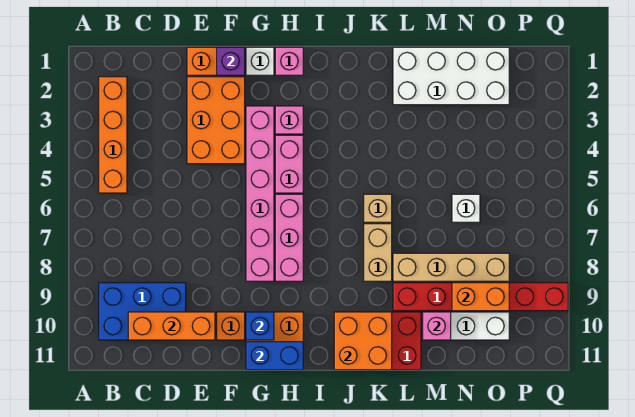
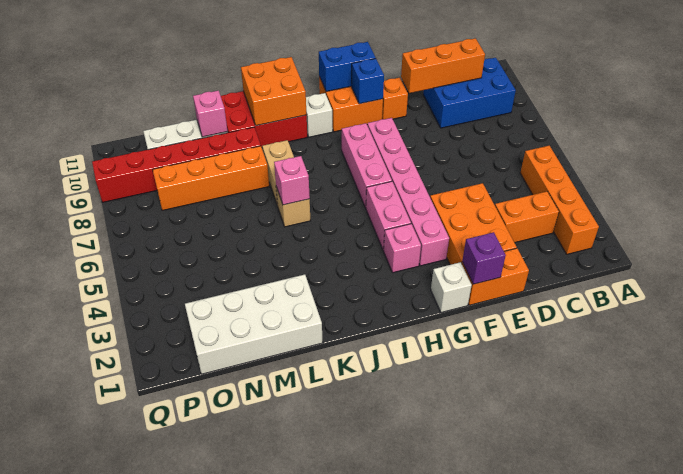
pink 1x1 brick [275,47,303,75] -> pink 1x1 brick moved to [274,156,310,205]
tan 1x4 brick [393,253,509,281] -> orange 1x4 brick [153,146,269,210]
white 1x1 brick [452,194,480,222] -> white 1x1 brick moved to [306,93,333,137]
orange 1x2 brick [452,283,509,311] -> orange 1x2 brick moved to [495,192,559,243]

